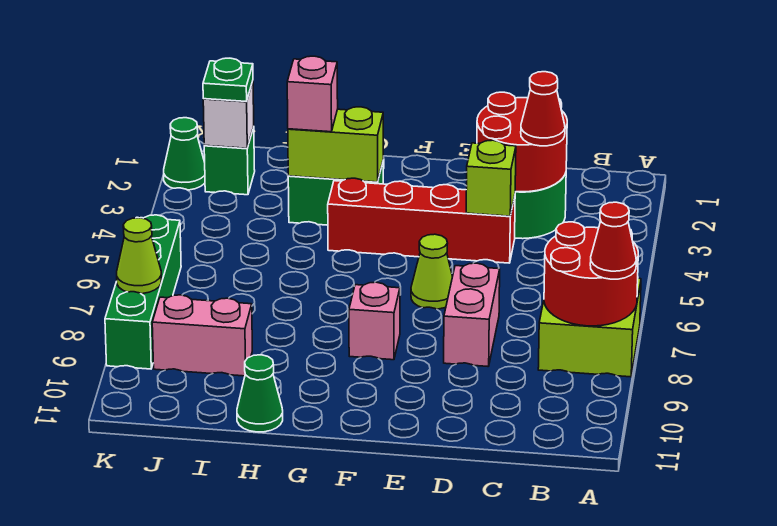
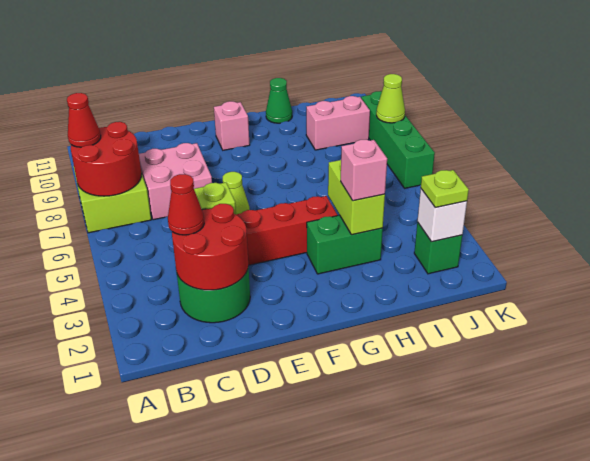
pink 1x2 brick [444,263,500,366] -> pink 2x2 brick [139,143,212,220]
pink 1x1 brick [349,282,400,360] -> pink 1x1 brick moved to [214,101,250,150]
lime 1x2 brick [288,107,383,182] -> lime 1x2 brick turned to [328,160,385,235]
green 1x1 plate [203,58,253,102] -> lime 1x1 plate [421,170,469,208]
green 1x1 cone [164,118,205,190] -> none

